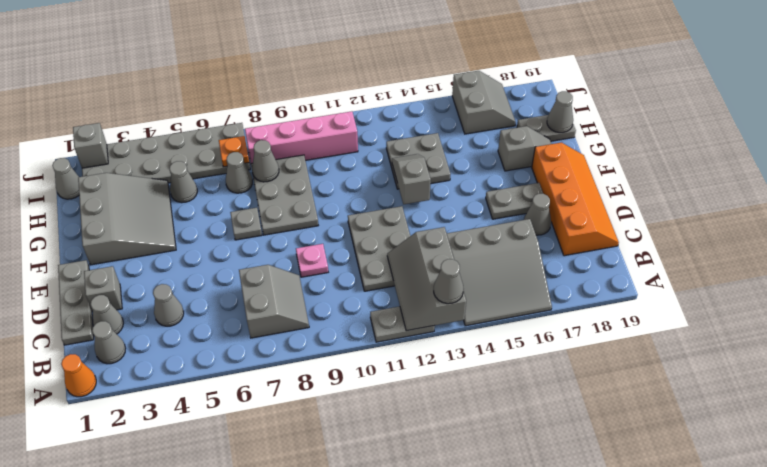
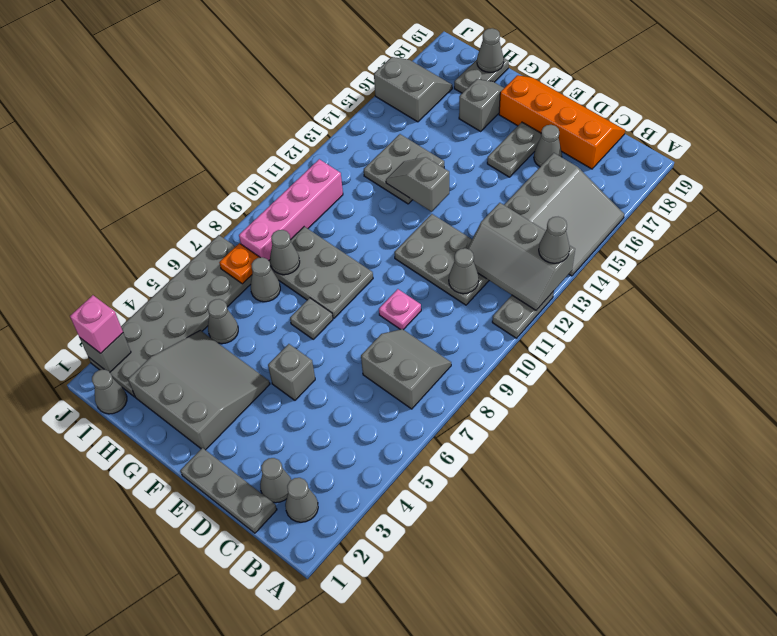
orange 1x1 cone [61,354,96,397] -> none
grey 1x1 cone [153,284,184,326] -> grey 1x1 cone moved to [449,248,479,294]
grey 1x1 brick [84,266,122,312] -> grey 1x1 brick moved to [268,344,315,400]
none -> pink 1x1 brick [70,295,123,353]

